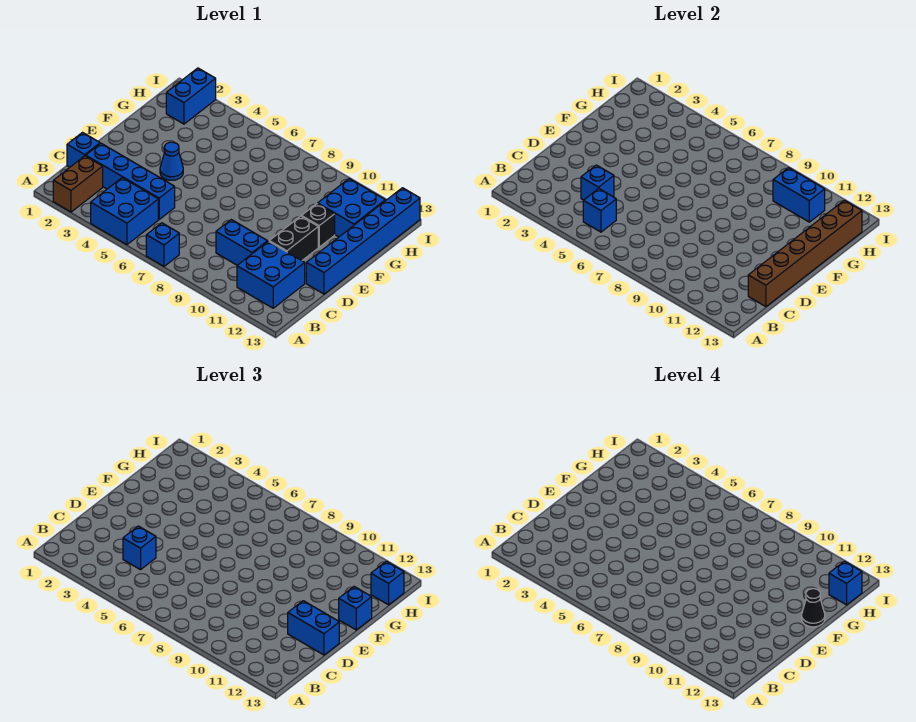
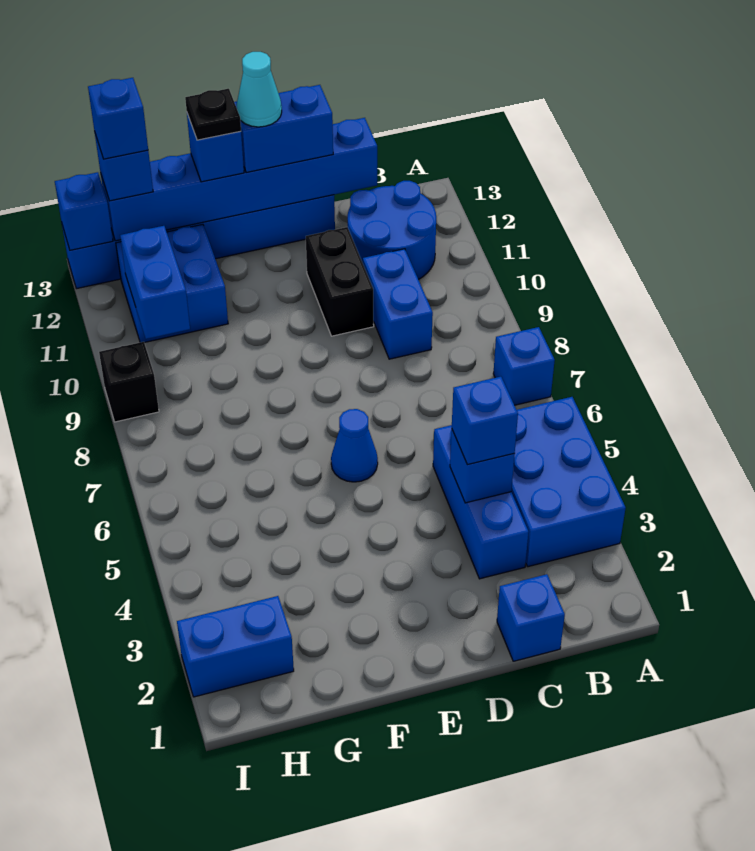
brown 1x2 brick [53,156,103,212] -> none
blue 2x2 brick [91,178,158,245] -> blue 2x3 brick [511,397,626,567]
blue 1x1 brick [583,189,616,232] -> blue 1x1 brick moved to [55,172,113,250]
blue 2x2 brick [237,241,305,308] -> blue 2x2 round brick [348,181,436,280]
blue 1x4 brick [86,143,175,219] -> blue 1x3 brick [433,425,529,579]
brown 1x6 brick [748,200,862,307] -> blue 1x6 brick [101,118,377,241]
black 1x2 brick [269,216,318,261] -> black 1x2 brick turned to [306,227,374,336]
blue 1x2 brick [288,601,339,655] -> blue 1x2 brick turned to [234,85,333,172]
blue 1x1 cone [160,142,183,180] -> blue 1x1 cone moved to [331,409,378,482]
none -> cyan 1x1 cone [237,52,282,127]
black 1x1 brick [301,204,335,247] -> black 1x1 brick moved to [99,342,159,422]
black 1x1 cone [802,589,825,627] -> black 1x1 plate [185,89,241,140]

